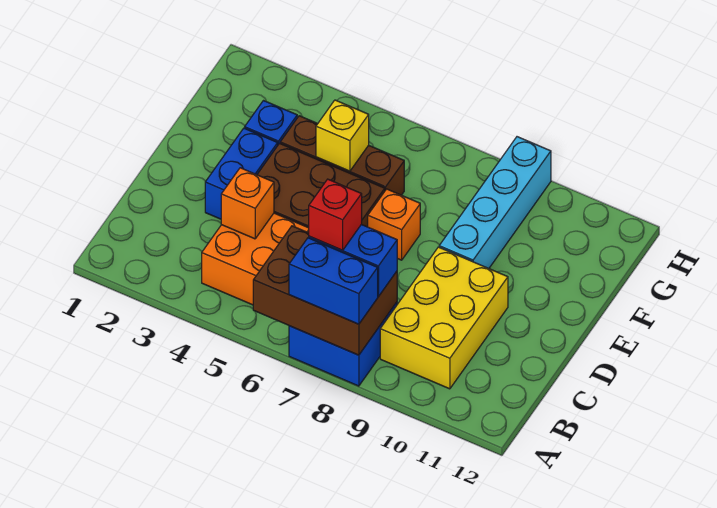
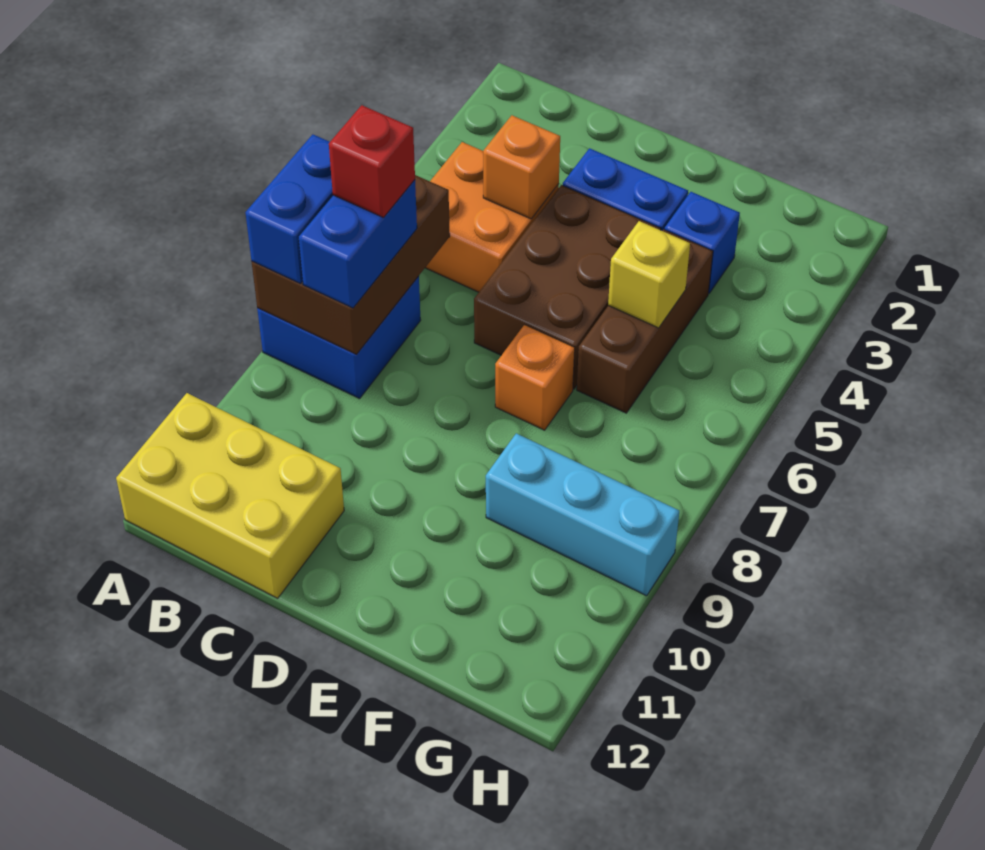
yellow 2x3 brick [380,247,508,389] -> yellow 2x3 brick moved to [116,393,344,598]
cyan 1x4 brick [439,137,551,268] -> cyan 1x3 brick [486,433,679,596]

